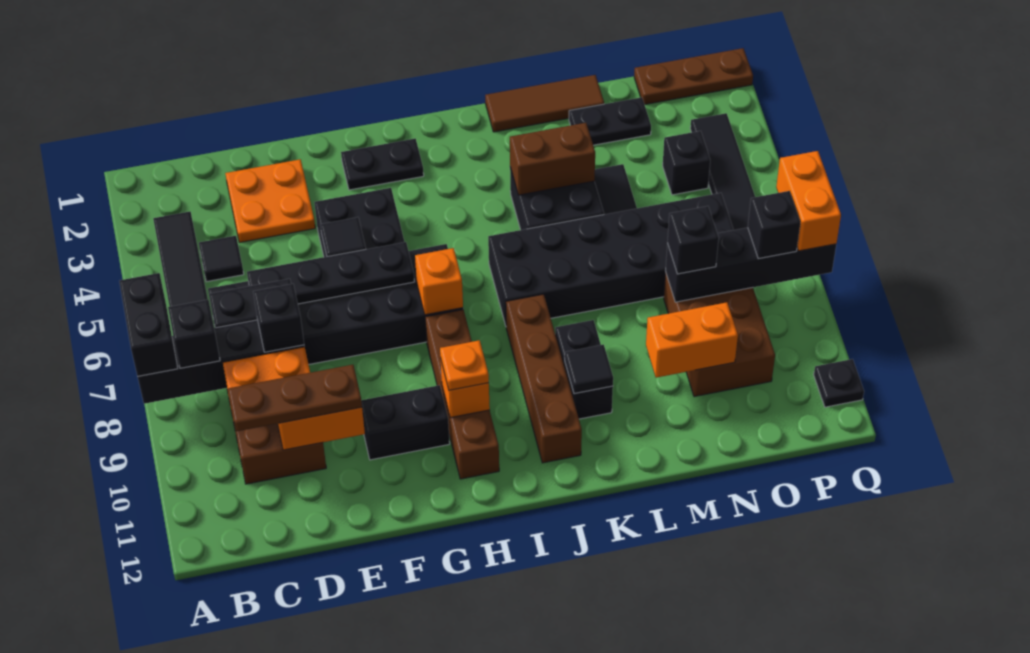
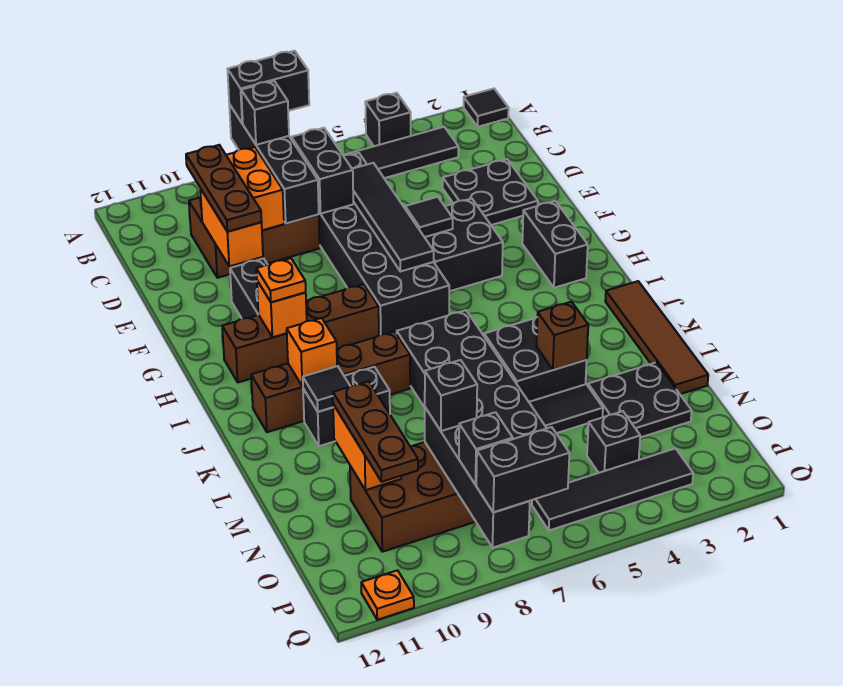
black 1x1 tile [199,236,244,282] -> black 1x1 tile moved to [464,89,509,127]
orange 2x2 plate [225,159,315,242] -> black 2x2 plate [443,159,538,225]
black 1x4 plate [247,242,415,304] -> black 1x4 tile [352,163,434,272]
black 1x1 brick [253,284,304,352] -> black 1x1 brick moved to [365,93,411,146]
black 1x2 plate [341,139,424,190] -> black 1x2 brick [522,201,588,288]
orange 1x1 brick [415,248,463,315] -> orange 1x1 brick moved to [287,318,337,387]
brown 1x3 tile [485,75,604,132] -> brown 1x4 tile [605,281,708,394]
brown 1x2 brick [510,123,595,195] -> brown 1x1 brick [537,302,588,370]
black 1x2 plate [569,97,651,145] -> black 2x2 plate [588,362,692,438]
brown 1x3 plate [634,48,753,105] -> brown 1x3 plate moved to [333,381,418,482]
orange 1x2 brick [776,151,841,251] -> black 1x2 brick [476,427,569,512]
black 1x1 plate [814,359,864,407] -> orange 1x1 plate [361,570,414,620]

